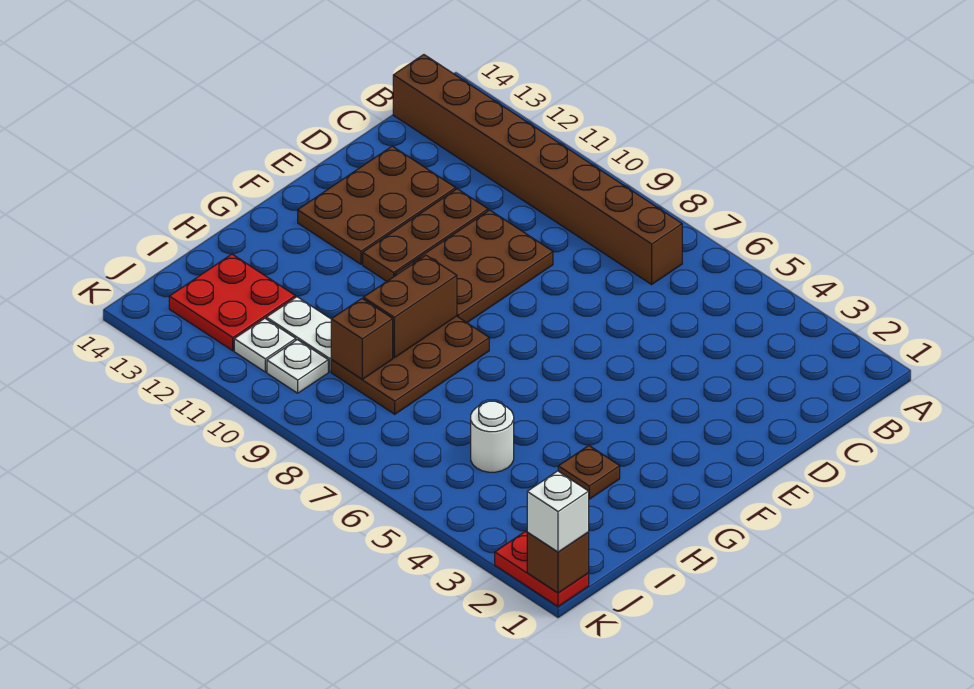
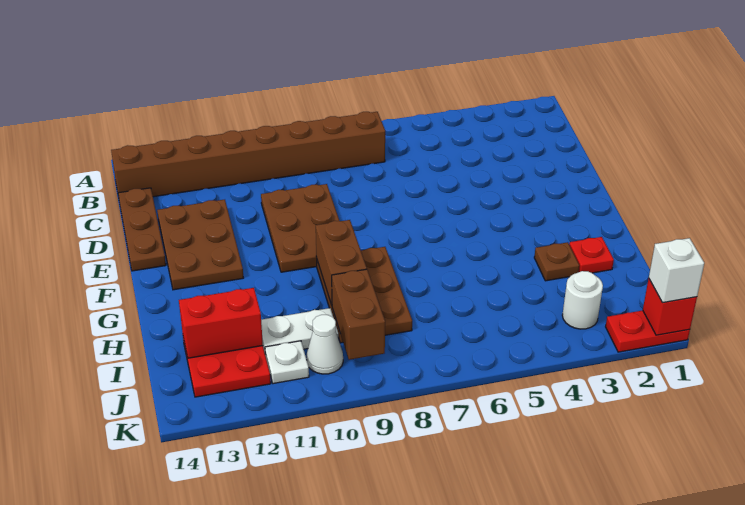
brown 1x3 plate [363,189,488,281] -> brown 1x3 plate moved to [118,188,166,271]
none -> red 1x1 plate [569,237,614,273]
white 1x1 round brick [471,401,514,472] -> white 1x1 round brick moved to [562,271,603,329]
brown 1x1 brick [331,299,393,379] -> brown 1x2 brick [332,269,385,360]
none -> red 1x2 brick [179,288,263,358]
white 1x1 plate [267,340,328,393] -> white 1x1 cone [307,315,343,374]
brown 1x1 brick [527,532,589,593] -> red 1x1 brick [643,278,697,335]

